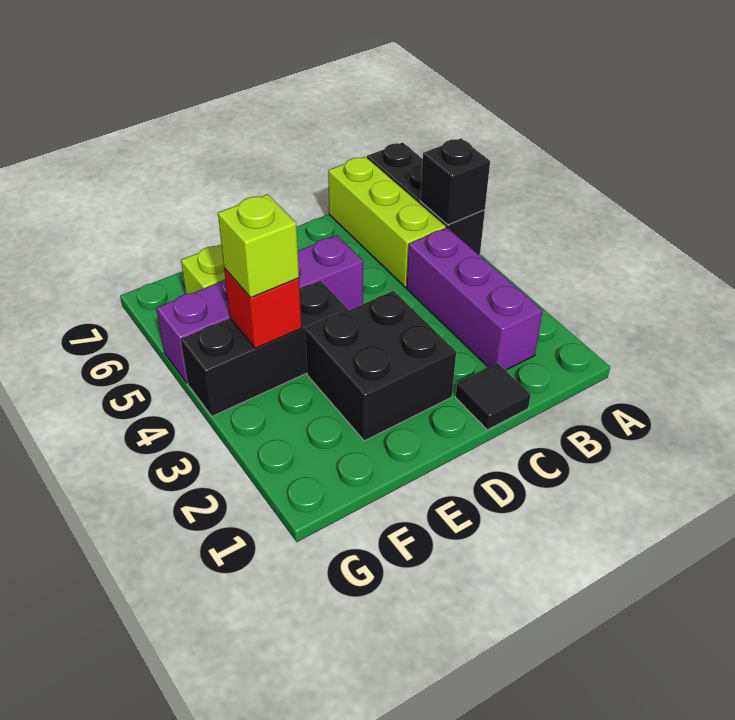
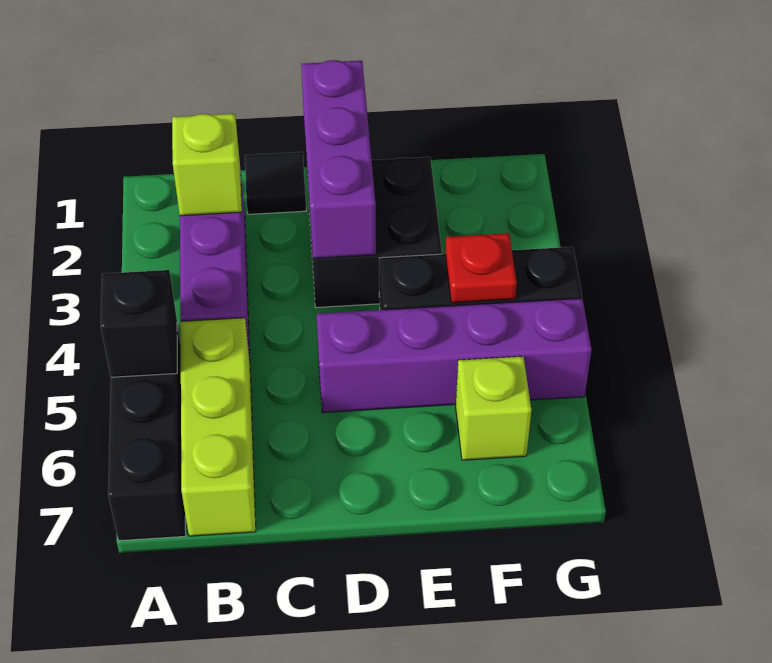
none -> purple 1x3 brick [301,60,376,258]
red 1x1 brick [224,268,301,348] -> red 1x1 plate [445,233,517,303]
lime 1x1 brick [218,194,299,298] -> lime 1x1 brick moved to [172,114,242,216]

